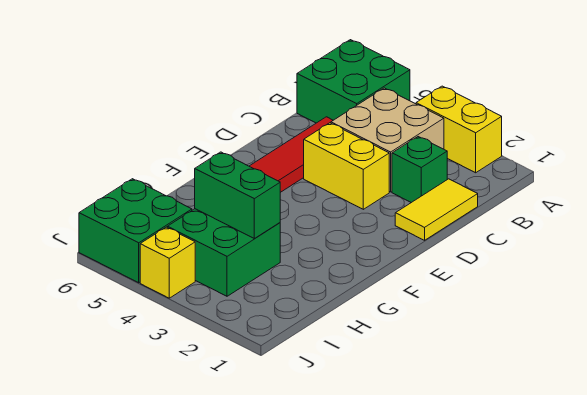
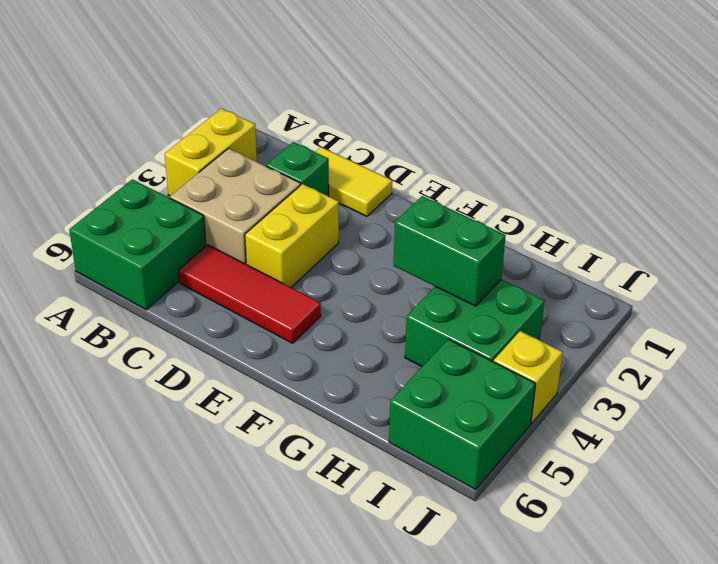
green 1x2 brick [195,152,280,238] -> green 1x2 brick turned to [394,196,506,306]

